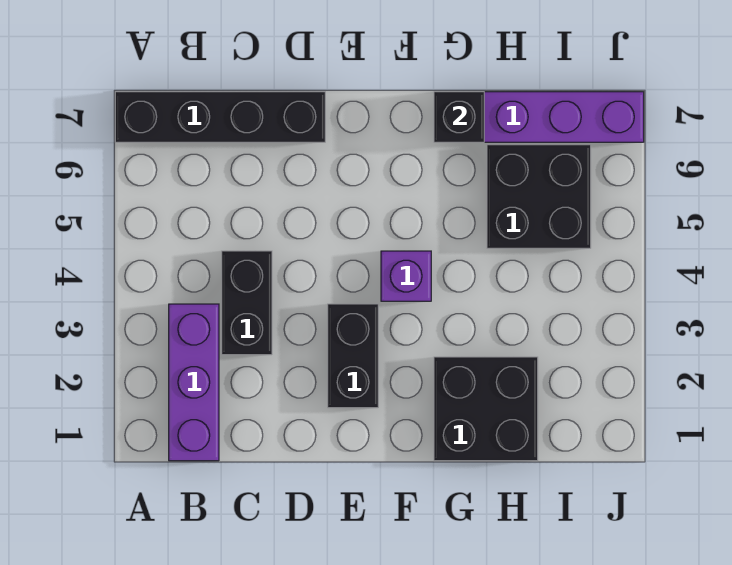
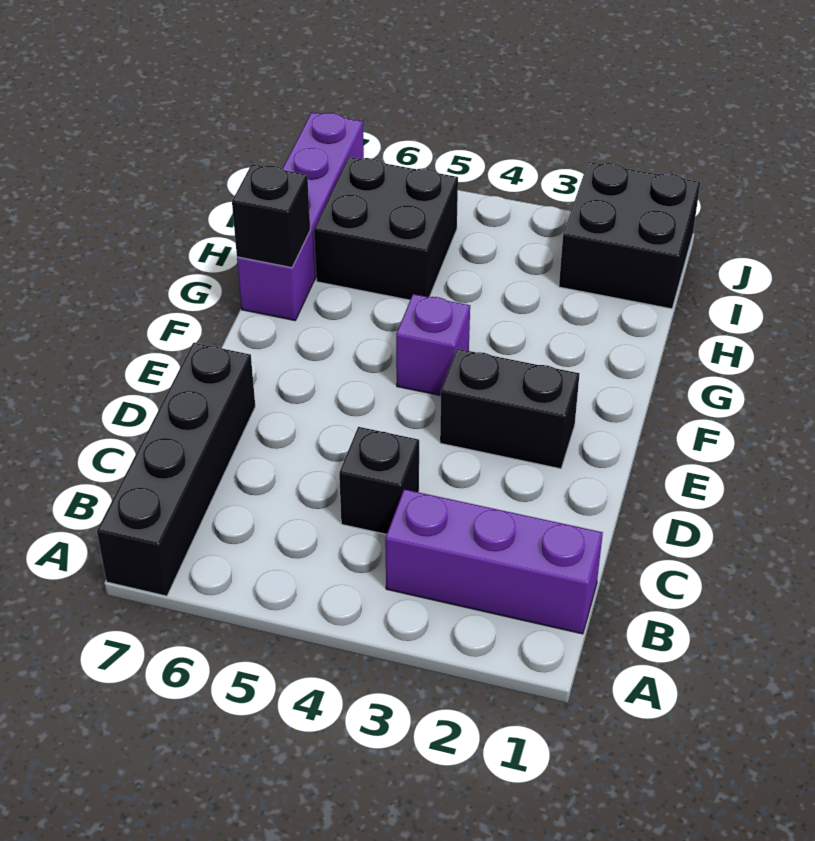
black 1x2 brick [222,251,272,355] -> black 1x1 brick [339,427,419,534]
black 2x2 brick [434,357,538,461] -> black 2x2 brick moved to [559,162,700,309]

